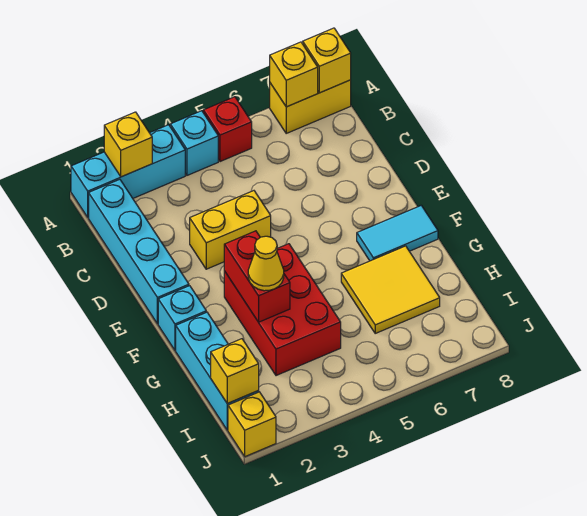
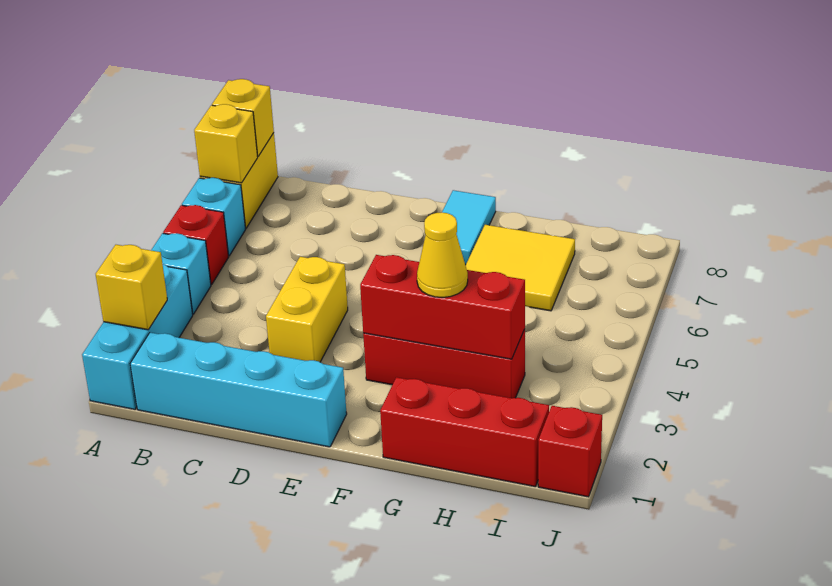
cyan 1x1 brick [158,286,206,350] -> cyan 1x1 brick moved to [182,178,246,256]
red 2x3 brick [224,244,341,376] -> red 1x3 brick [363,329,525,398]
red 1x2 brick [224,231,290,322] -> red 1x3 brick [360,255,525,359]
cyan 1x3 brick [176,312,259,430] -> red 1x3 brick [380,377,549,487]
yellow 1x1 brick [211,339,259,403] -> none
yellow 1x1 brick [228,392,276,457] -> red 1x1 brick [538,406,602,497]

